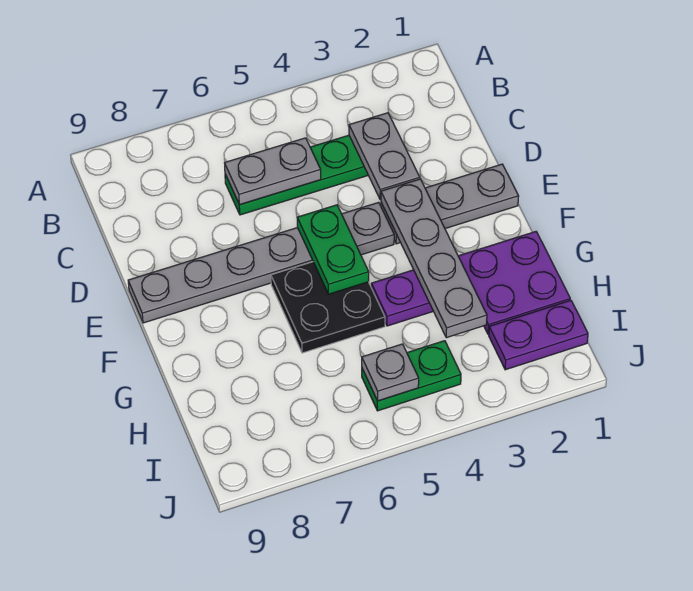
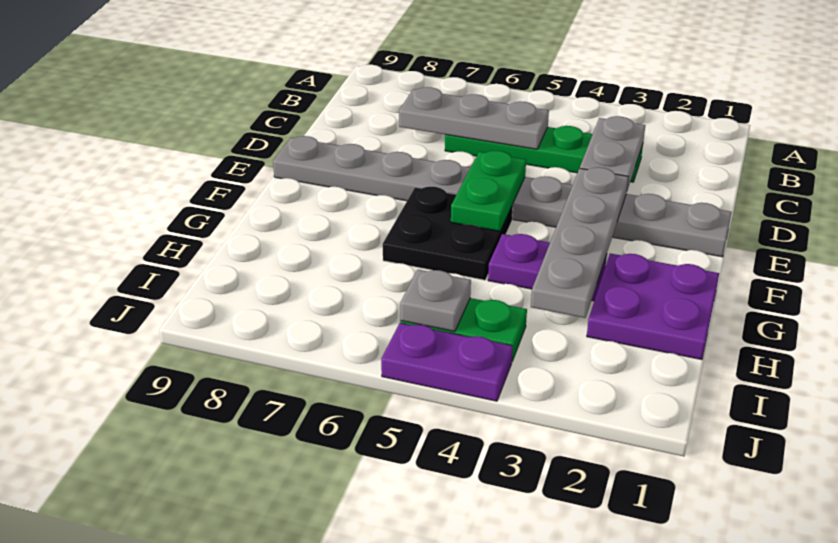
grey 1x2 plate [225,138,321,205] -> grey 1x3 plate [399,87,549,149]
purple 1x2 plate [489,300,588,370] -> purple 1x2 plate moved to [381,323,513,401]

